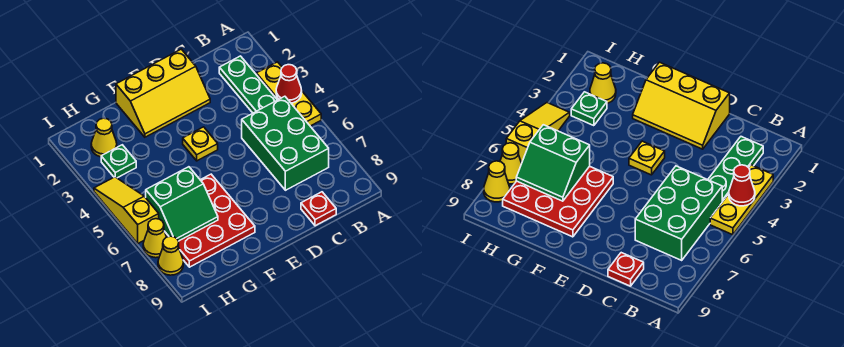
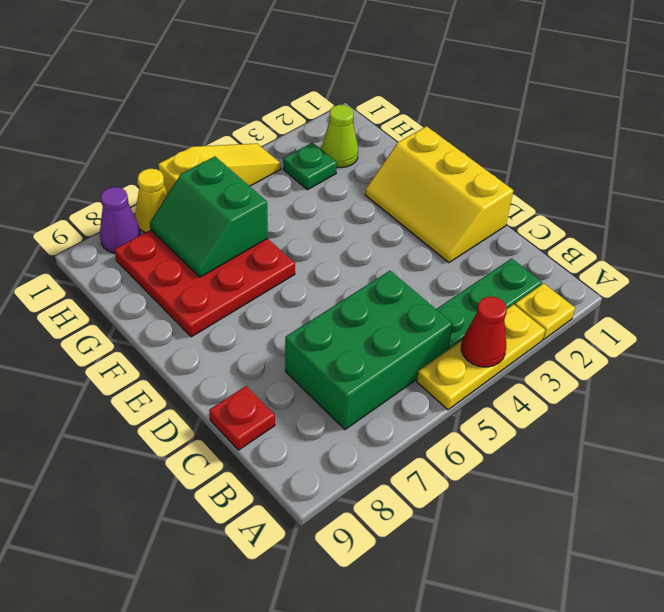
yellow 1x1 plate [183,127,218,161] -> yellow 1x1 plate moved to [515,283,575,339]
yellow 1x1 cone [91,118,117,157] -> lime 1x1 cone [321,105,358,168]
yellow 1x1 cone [158,236,183,275] -> purple 1x1 cone [100,187,141,253]

